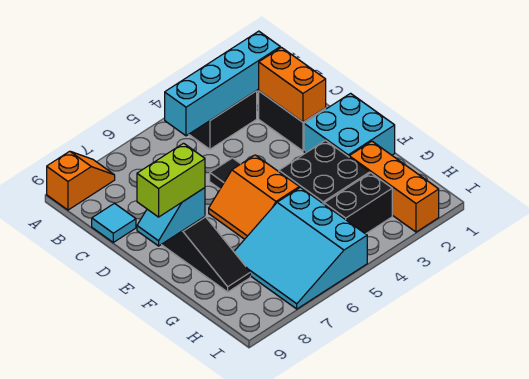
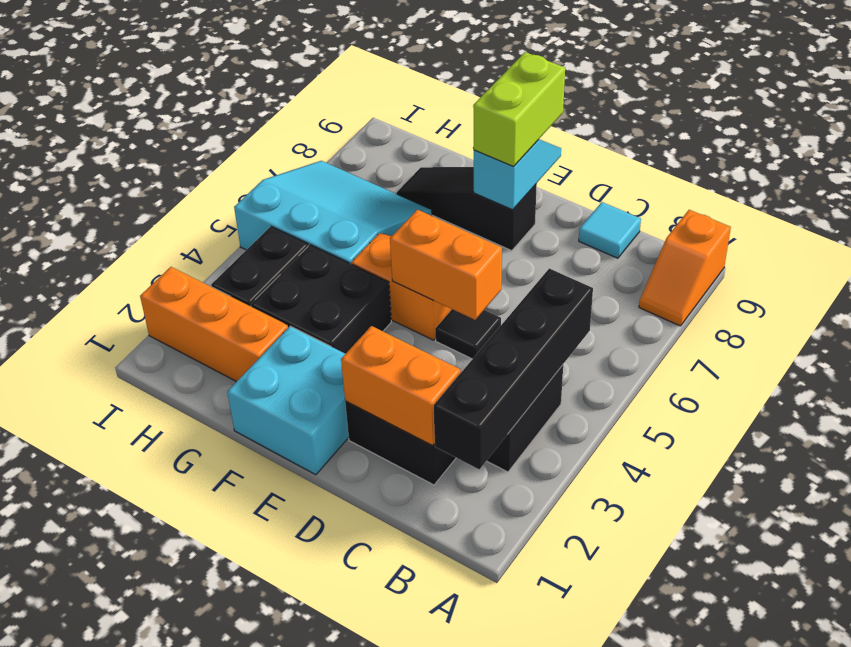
cyan 1x4 brick [165,31,280,136] -> black 1x4 brick [434,268,593,469]
none -> orange 1x2 brick [390,210,502,320]

